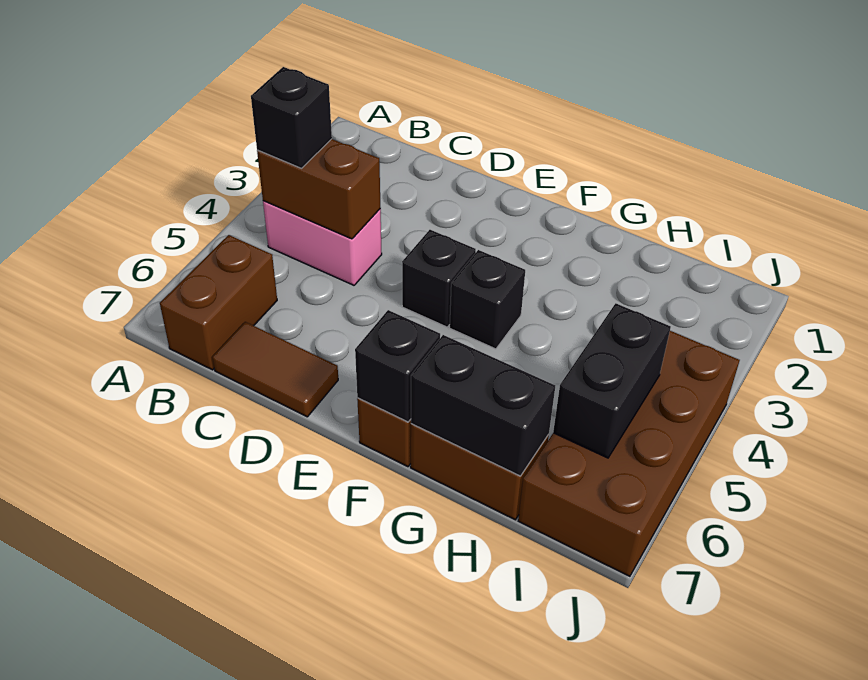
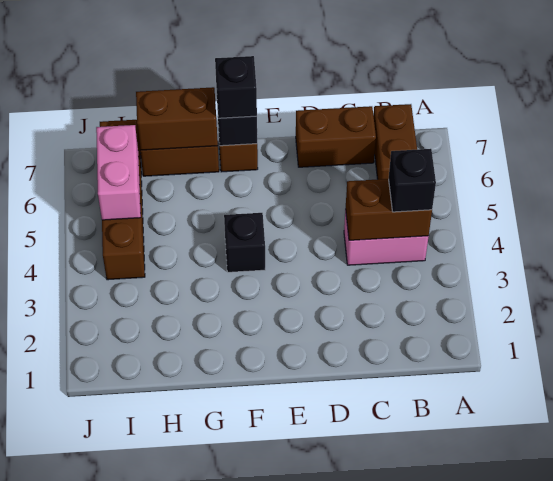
brown 1x2 tile [212,322,338,417] -> brown 1x2 brick [296,106,376,167]
black 1x1 brick [402,230,476,327] -> black 1x1 brick moved to [215,56,257,118]
black 1x2 brick [411,335,555,476] -> brown 1x2 brick [136,87,218,150]
brown 2x4 brick [518,331,740,576] -> brown 1x4 brick [100,120,145,280]
black 1x2 brick [553,303,671,458] -> pink 1x2 brick [96,125,141,220]

